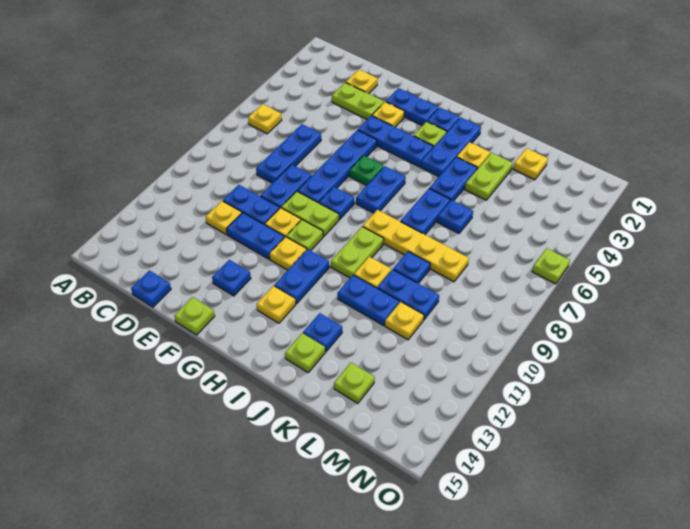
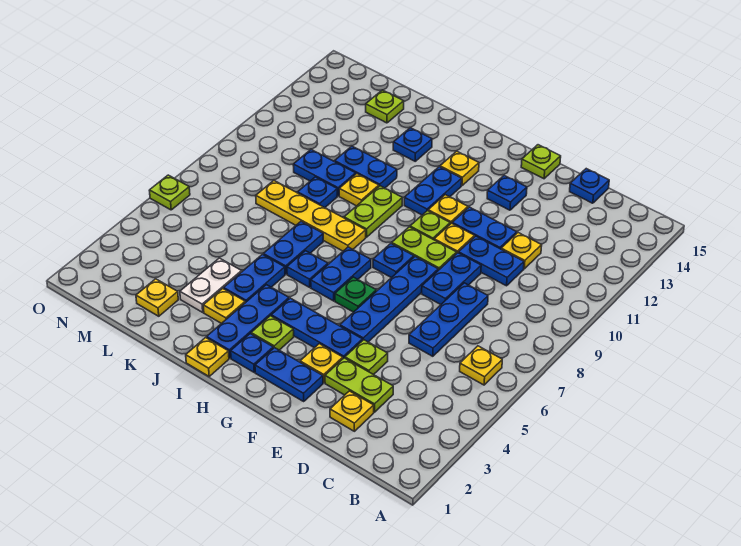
lime 1x1 plate [285,333,325,372] -> lime 1x1 plate moved to [345,340,388,375]
lime 1x2 plate [465,153,513,200] -> white 1x2 plate [180,258,242,312]
blue 1x1 plate [437,200,473,233] -> blue 1x1 plate moved to [287,251,328,287]
yellow 1x1 plate [385,302,424,340] -> yellow 1x1 plate moved to [186,338,229,376]

